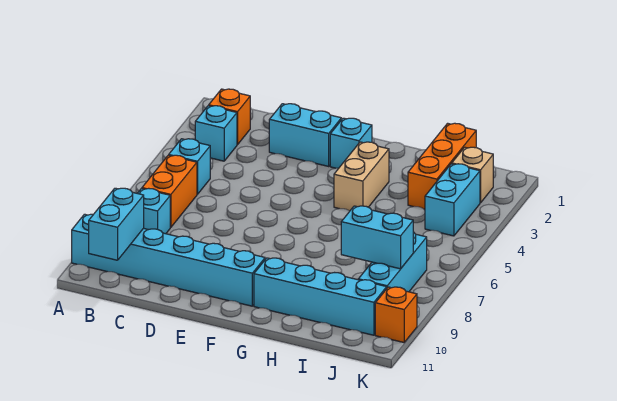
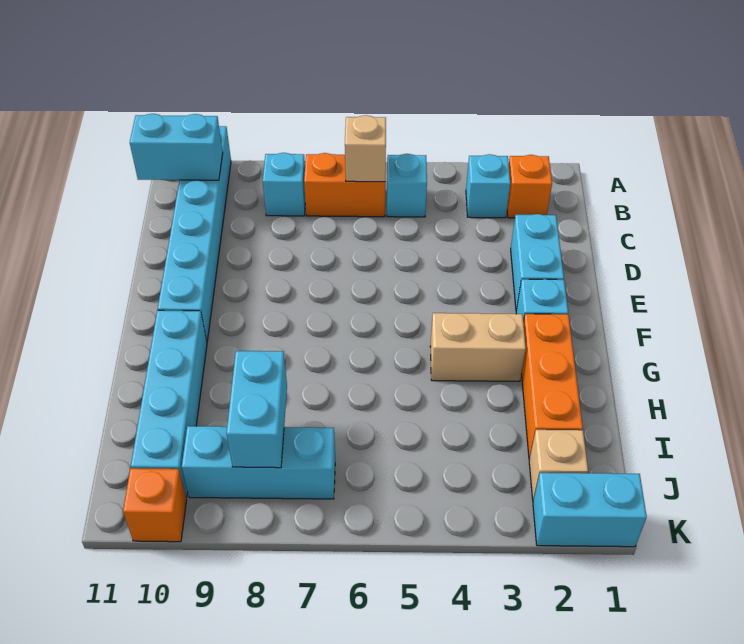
none -> tan 1x1 brick [345,115,386,182]
orange 1x3 brick [408,123,476,209] -> orange 1x3 brick turned to [521,314,583,459]
cyan 1x2 brick [425,164,480,236] -> cyan 1x2 brick moved to [533,473,647,547]

